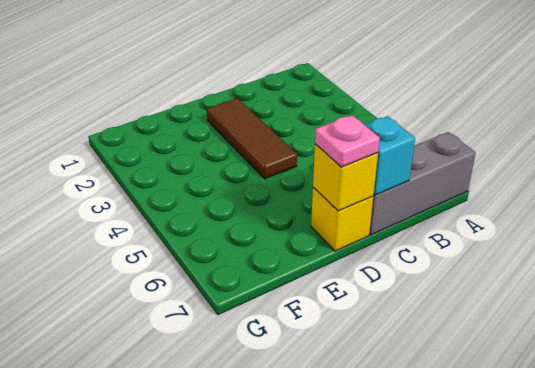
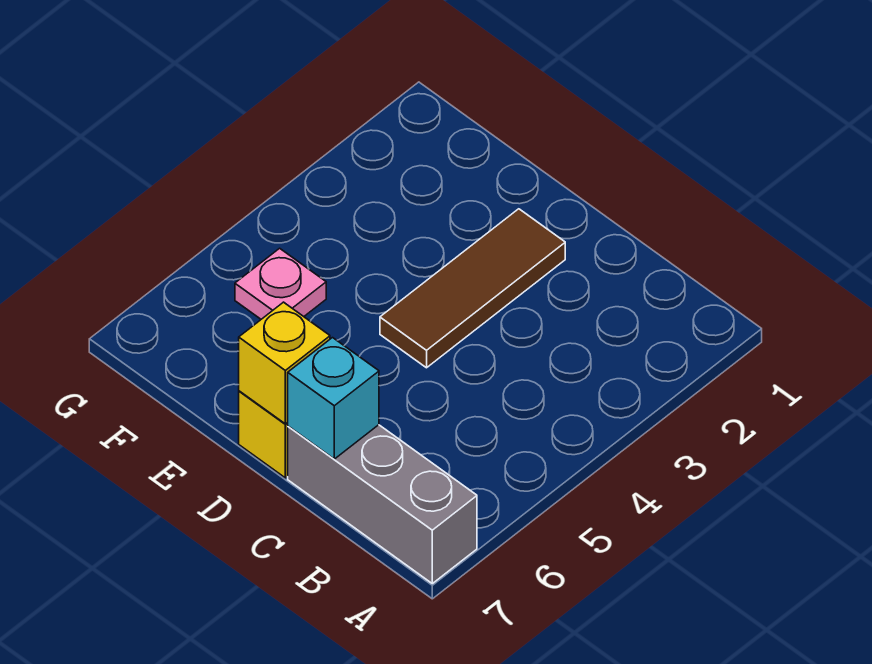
pink 1x1 plate [315,115,380,167] -> pink 1x1 plate moved to [235,248,326,319]

